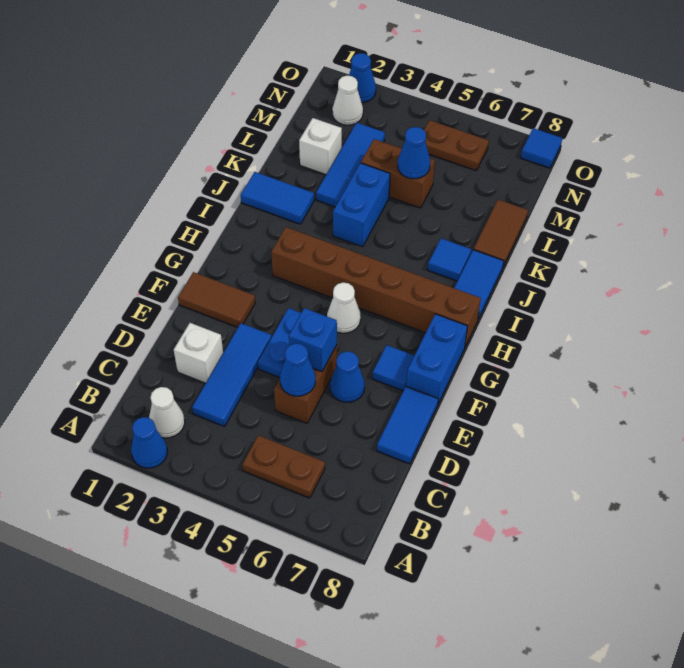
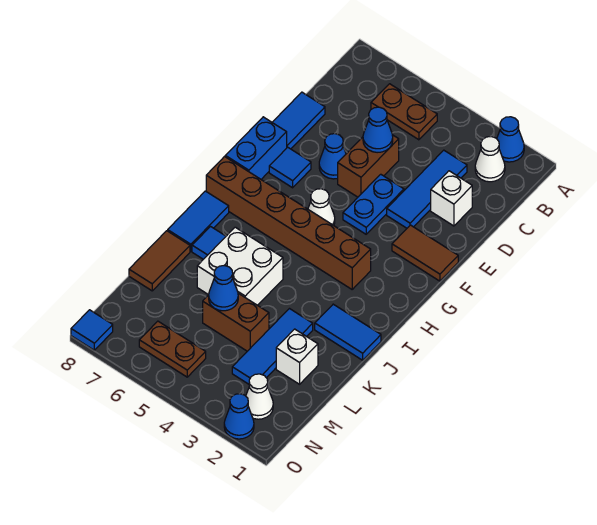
blue 1x1 brick [289,308,337,371] -> none
blue 1x2 brick [333,163,390,247] -> none
none -> white 2x2 brick [197,227,283,305]

